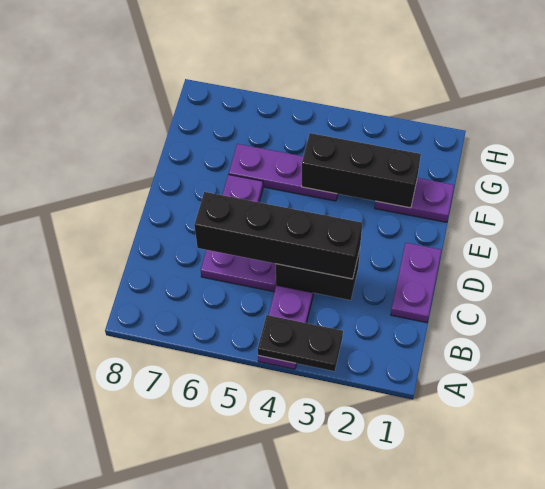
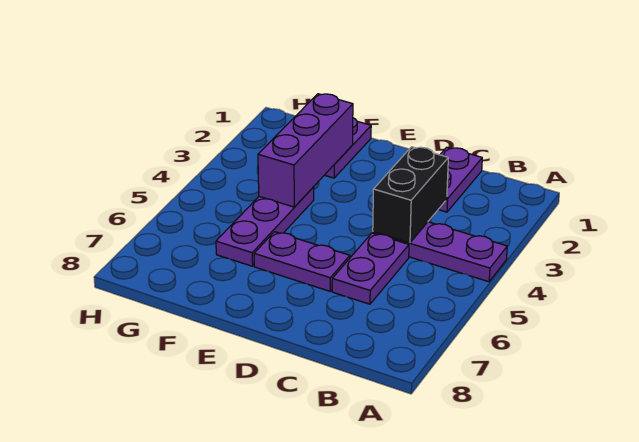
black 1x2 plate [258,315,343,371] -> none
purple 1x2 plate [391,243,442,323] -> purple 1x2 plate turned to [438,147,482,212]
black 1x4 brick [194,192,362,279] -> none
black 1x3 brick [302,133,421,208] -> purple 1x3 brick [258,94,353,207]

